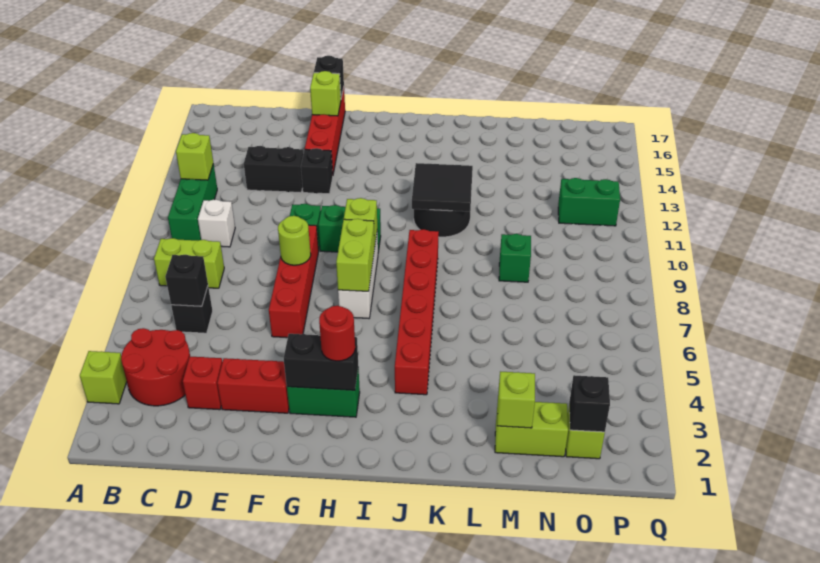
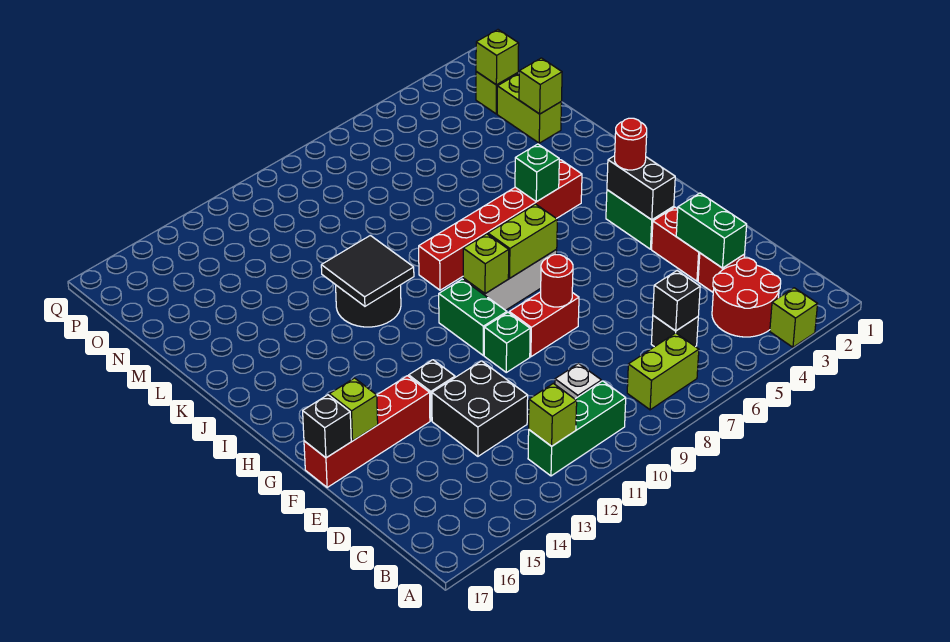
lime 1x2 brick [154,238,224,288] -> lime 1x2 brick turned to [627,333,699,410]
black 1x2 brick [244,146,304,193] -> black 2x2 brick [432,361,528,456]
red 1x4 brick [269,225,319,338] -> red 1x2 brick [509,292,579,357]
lime 1x1 round brick [278,216,311,265] -> red 1x1 round brick [541,255,573,307]
green 1x1 brick [499,234,531,282] -> green 1x1 brick moved to [515,144,559,202]
black 1x1 brick [569,375,610,432] -> lime 1x1 brick [476,30,519,85]
green 1x2 brick [558,178,620,226] -> green 1x2 brick moved to [676,193,747,268]

